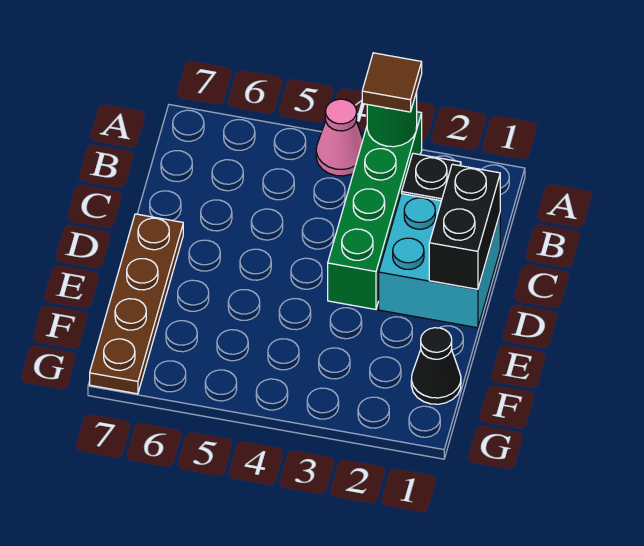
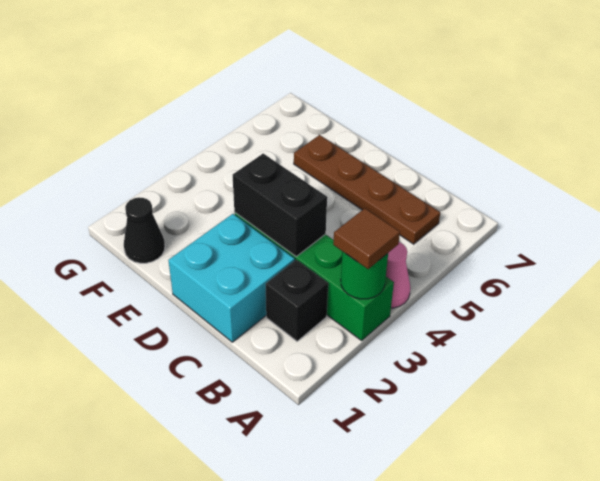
black 1x2 brick [429,164,500,289] -> black 1x2 brick moved to [233,154,327,257]
brown 1x4 plate [90,214,183,394] -> brown 1x4 plate moved to [294,135,440,244]

